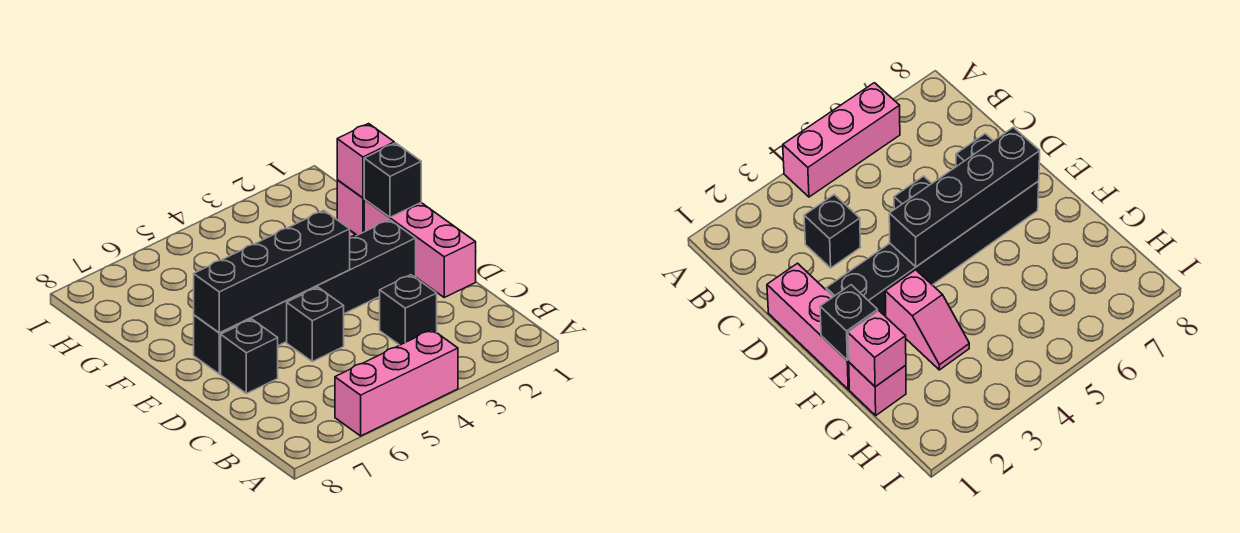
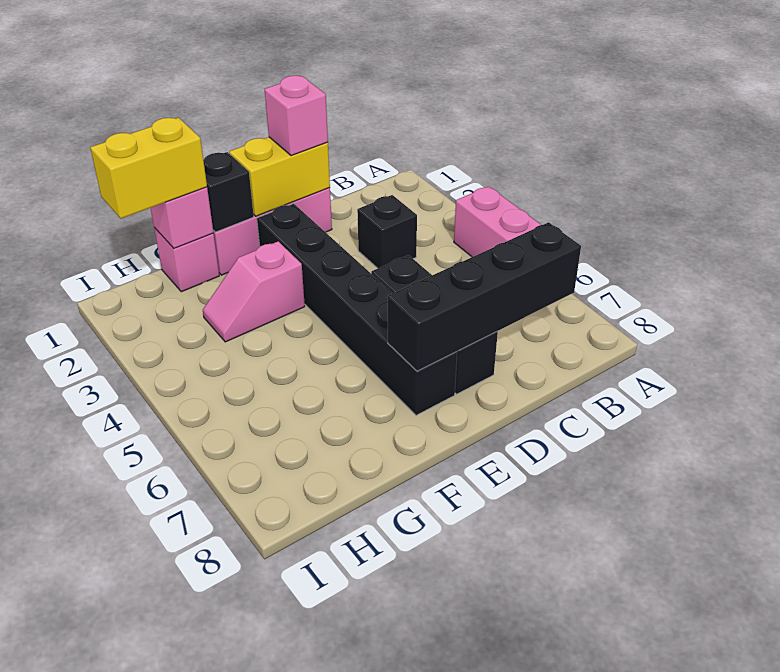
none -> yellow 1x2 brick [229,137,330,216]
none -> pink 1x1 brick [265,76,328,156]
black 1x4 brick [194,210,350,333] -> black 1x4 brick turned to [388,222,581,371]
none -> yellow 1x2 brick [90,118,207,219]

